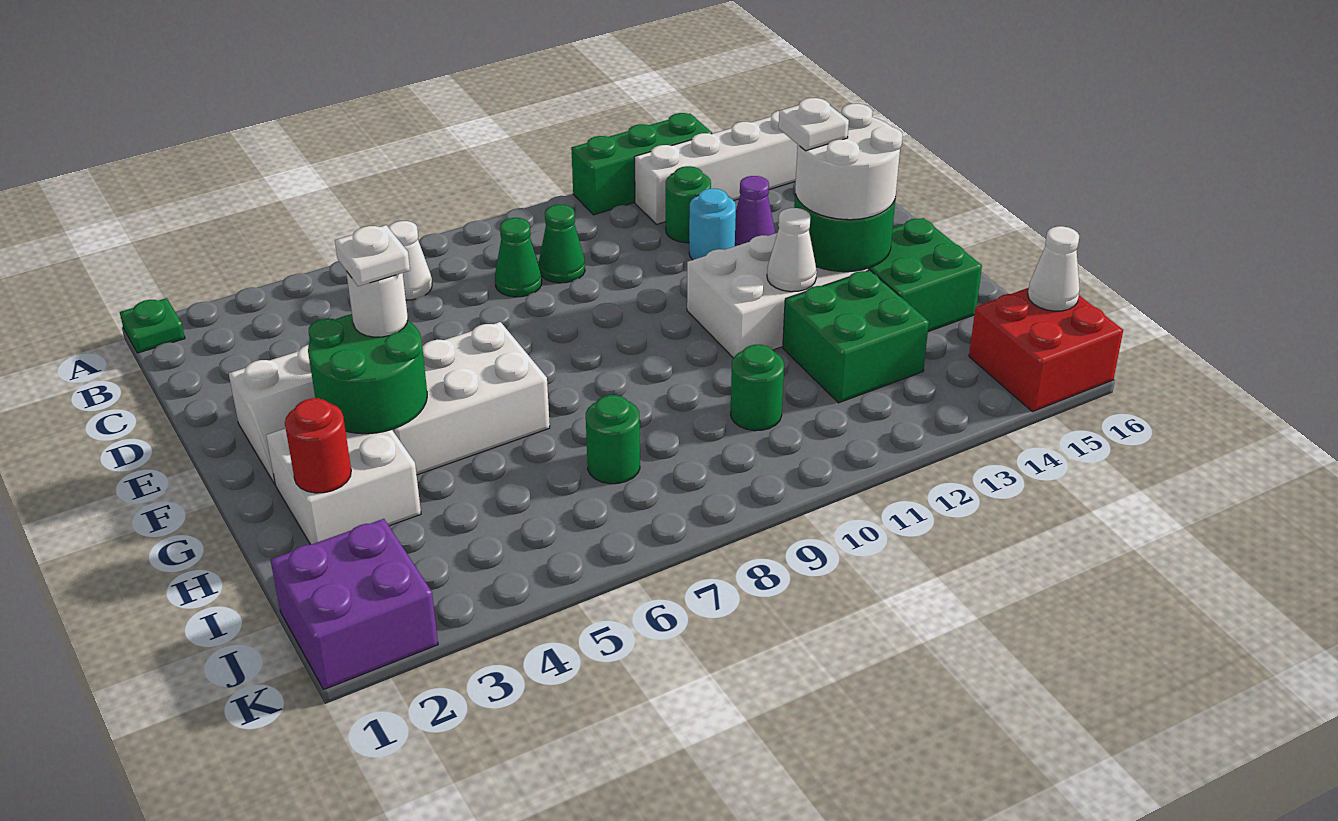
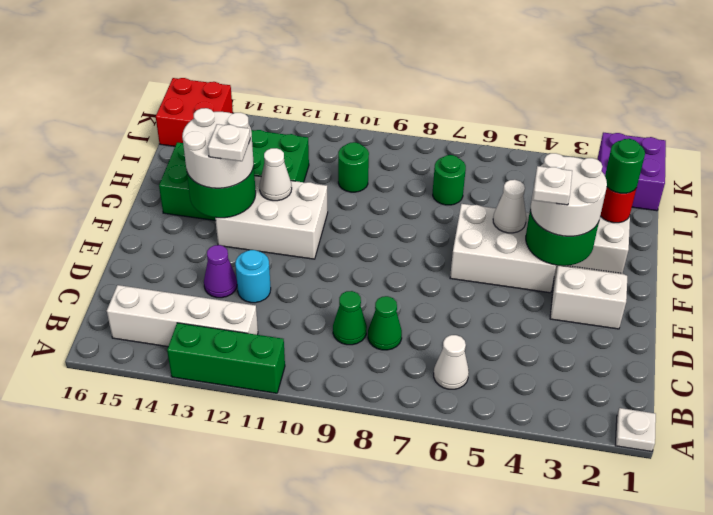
green 1x1 plate [120,298,185,353] -> white 1x1 plate [615,408,656,452]
green 1x1 round brick [666,166,711,243] -> green 1x1 round brick moved to [605,139,645,193]
white 1x1 round brick [346,271,408,337] -> white 2x2 round brick [530,153,607,236]
white 1x1 cone [1028,226,1080,311] -> white 1x1 cone moved to [493,180,526,233]

